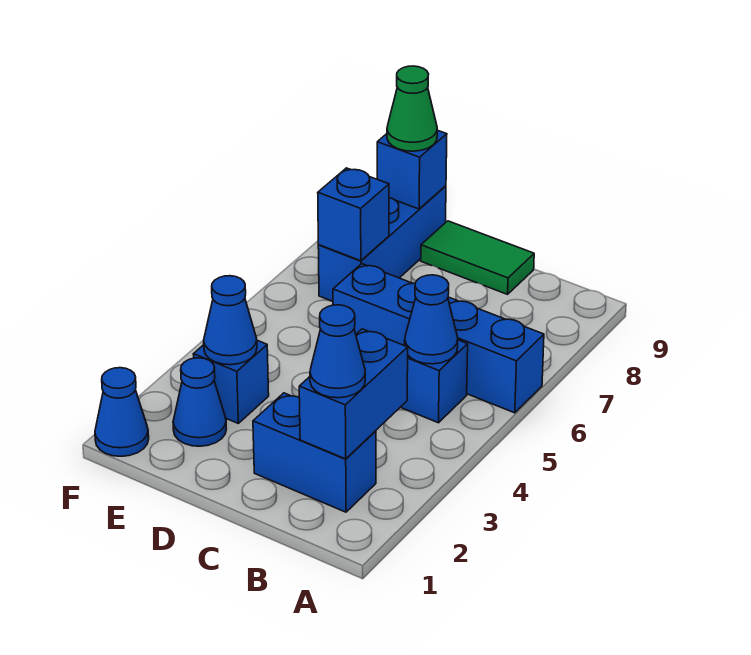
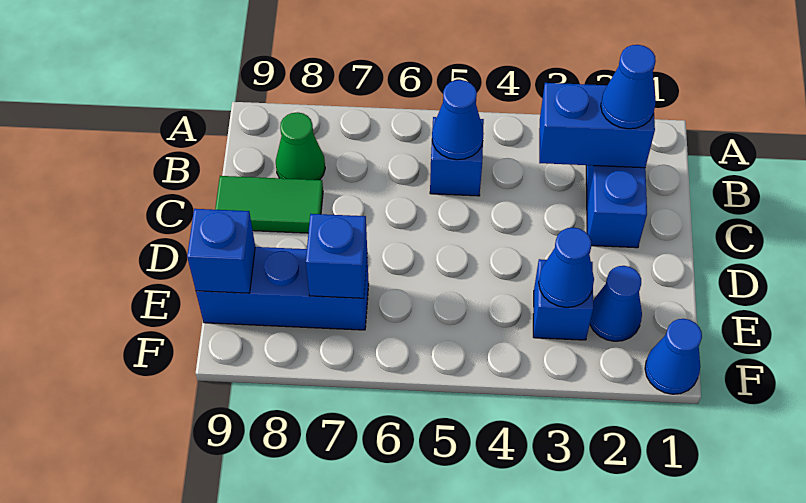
blue 1x4 brick [333,264,544,413] -> none
green 1x2 tile [421,221,534,294] -> green 1x2 tile turned to [215,176,323,233]
green 1x1 cone [387,66,437,151] -> green 1x1 cone moved to [276,112,325,180]

